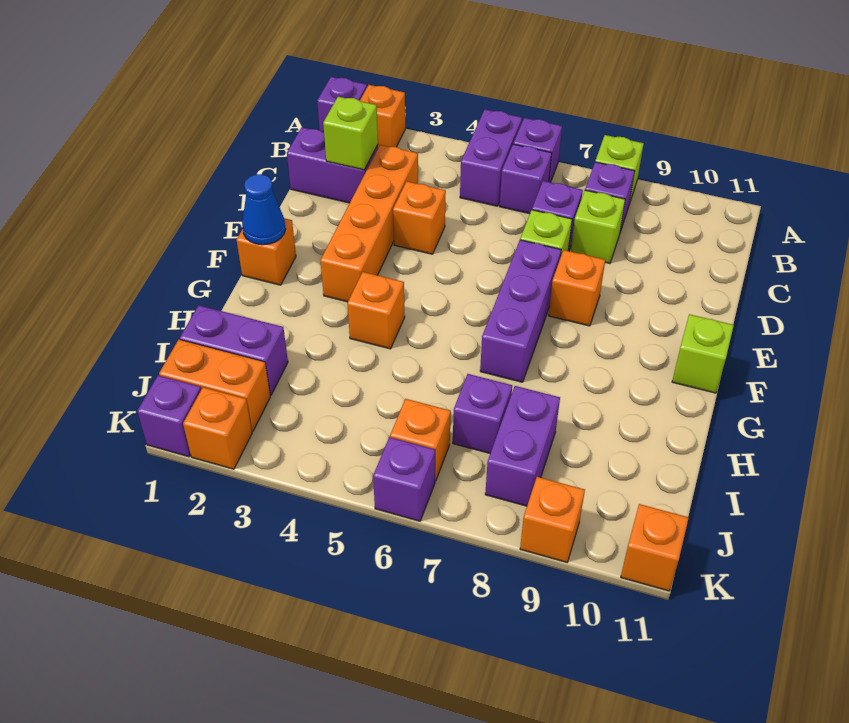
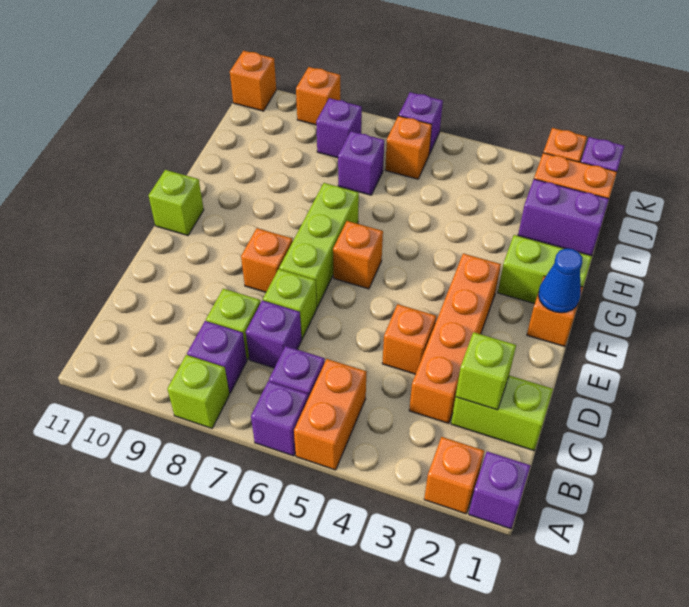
purple 1x2 brick [460,109,522,206] -> orange 1x2 brick [294,359,366,470]
purple 1x2 brick [287,127,378,203] -> lime 1x2 brick [451,376,553,450]
purple 1x3 brick [480,240,561,382] -> lime 1x3 brick [279,183,359,307]
none -> lime 1x2 brick [498,235,592,304]
orange 1x1 brick [347,272,405,349] -> orange 1x1 brick moved to [333,221,383,289]
purple 1x2 brick [485,386,560,506] -> purple 1x1 brick [316,98,362,158]

